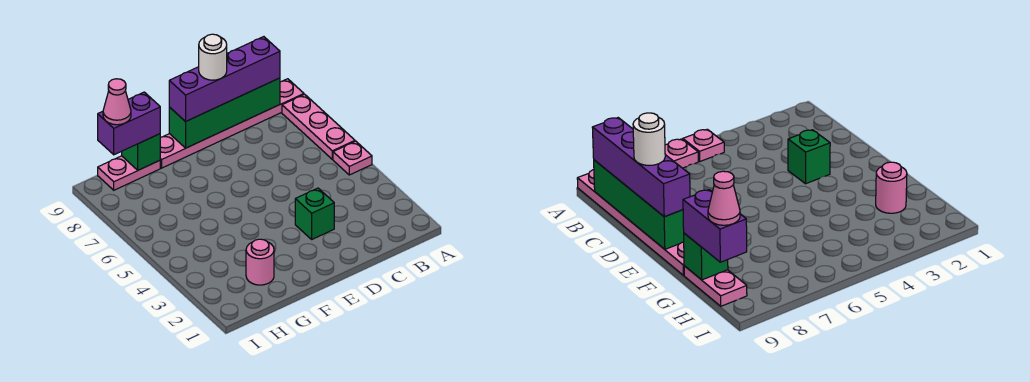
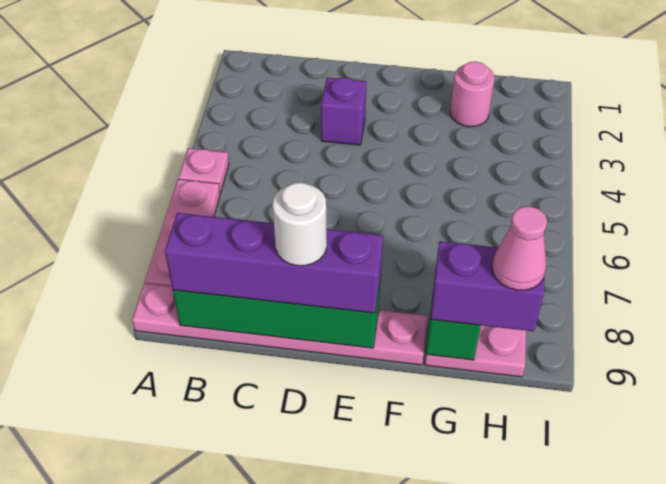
green 1x1 brick [295,188,334,239] -> purple 1x1 brick [321,78,367,145]

